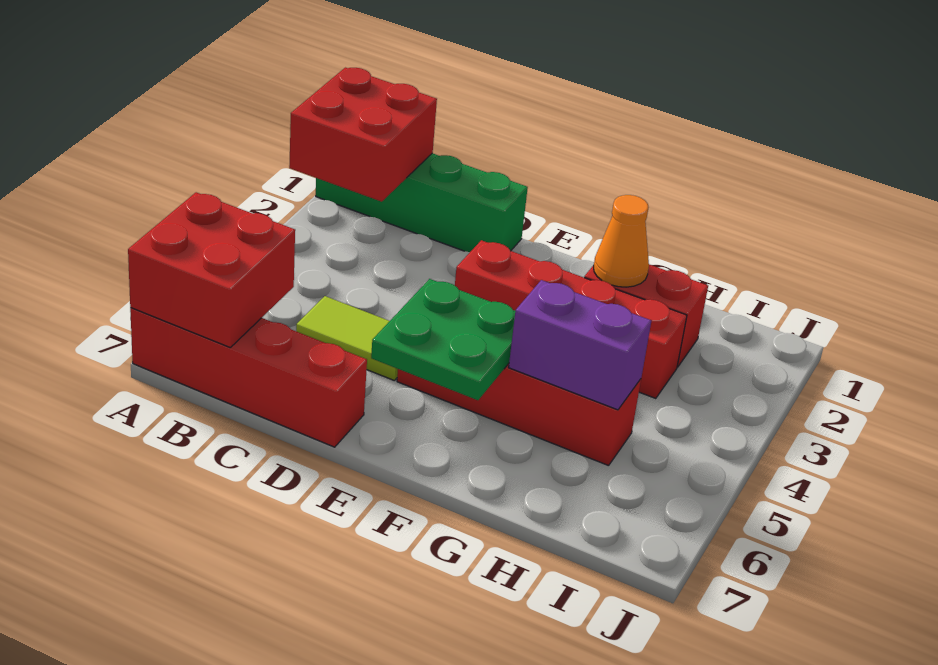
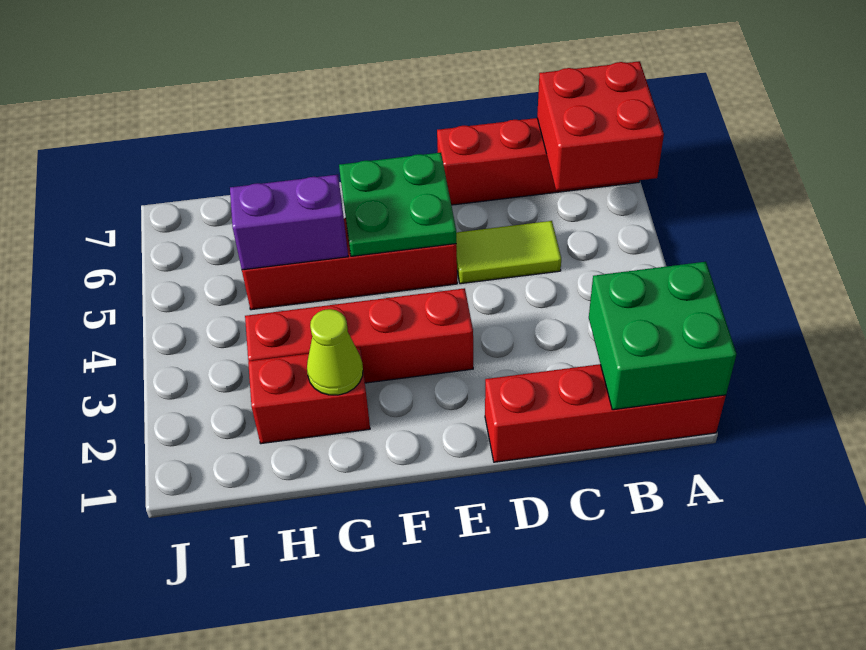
green 1x4 brick [316,153,528,252] -> red 1x4 brick [485,364,726,462]
red 2x2 brick [289,68,437,202] -> green 2x2 brick [589,262,736,410]
orange 1x1 cone [594,195,649,287] -> lime 1x1 cone [307,309,363,395]

